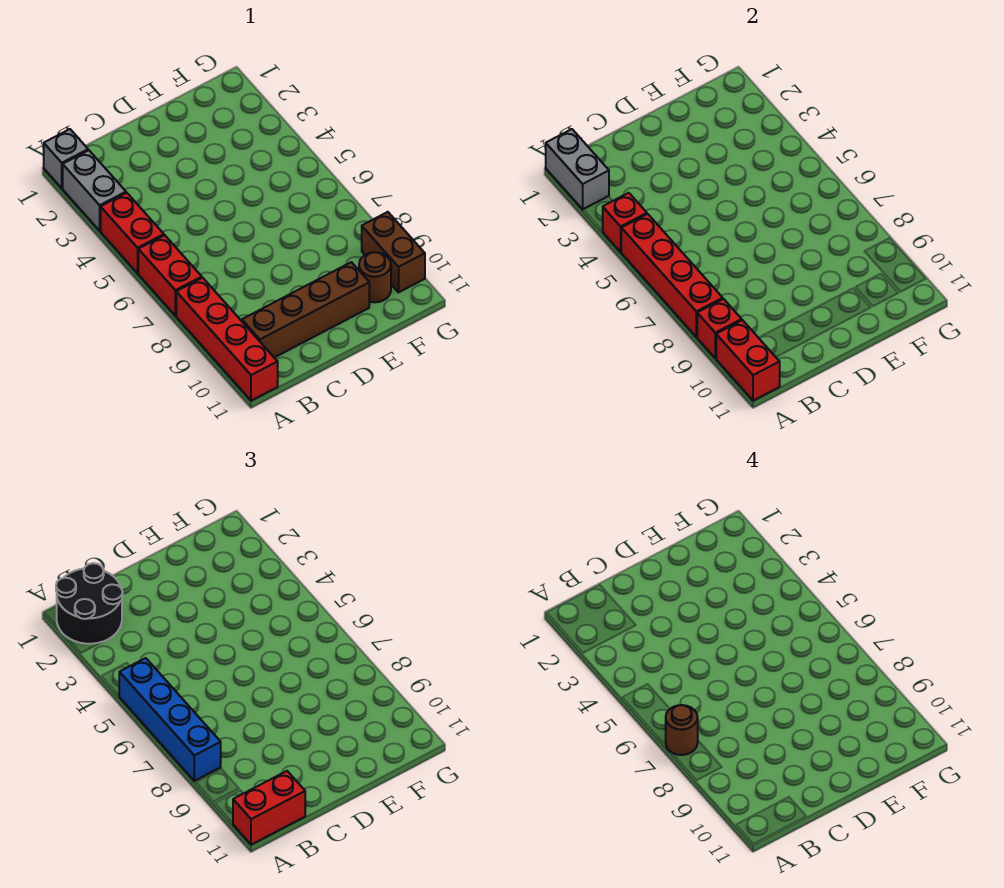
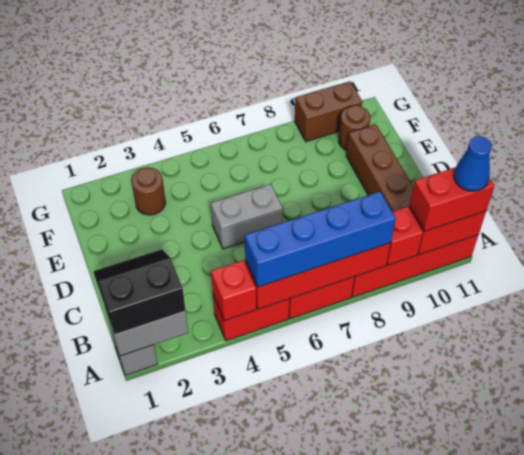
black 2x2 round brick [56,563,123,644] -> black 2x2 slope [93,249,186,335]
grey 1x2 brick [63,150,126,231] -> grey 1x2 brick moved to [211,184,283,249]
brown 1x1 round brick [666,705,698,755] -> brown 1x1 round brick moved to [131,168,166,215]
red 1x2 brick [233,771,305,845] -> red 1x2 brick turned to [410,167,495,231]
none -> blue 1x1 cone [454,136,492,191]

